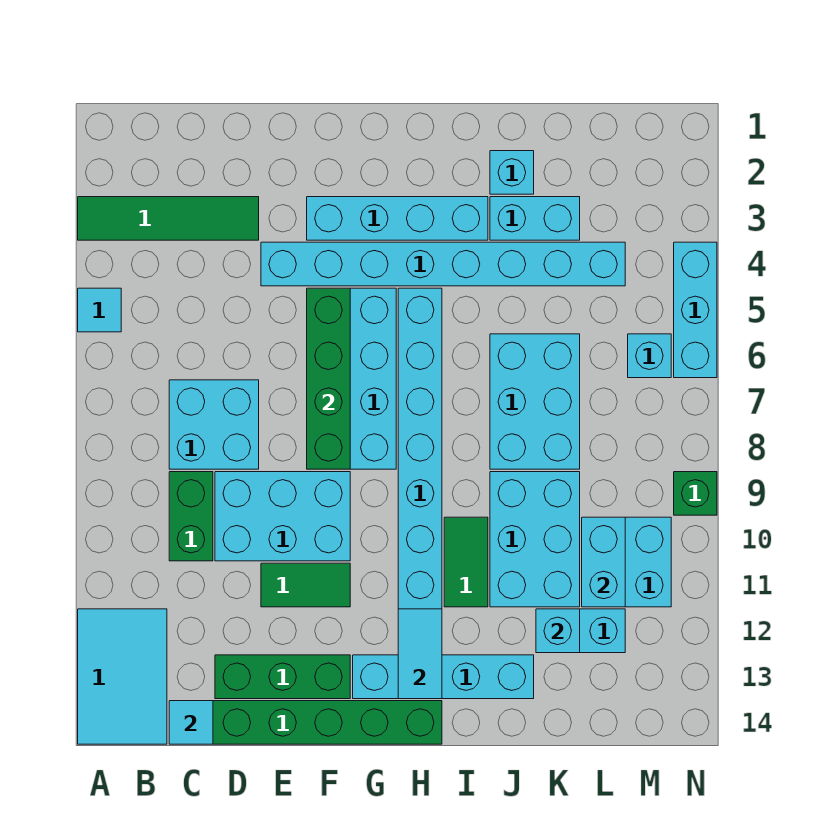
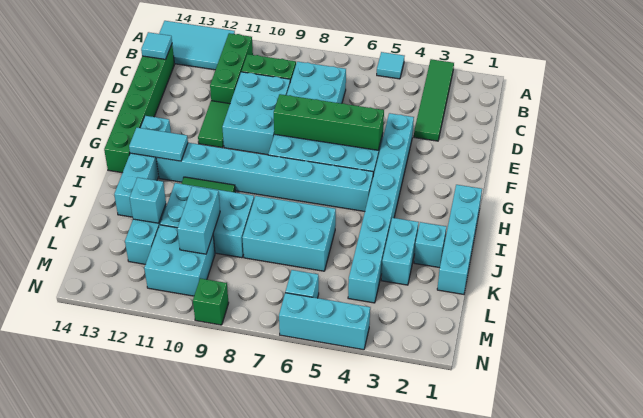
green 1x3 brick [215,655,350,699] -> green 1x3 brick moved to [210,33,253,103]
cyan 1x4 brick [307,197,488,240] -> cyan 1x4 brick moved to [437,185,482,294]
cyan 1x2 brick [582,517,625,607] -> cyan 1x2 brick turned to [177,186,220,254]

